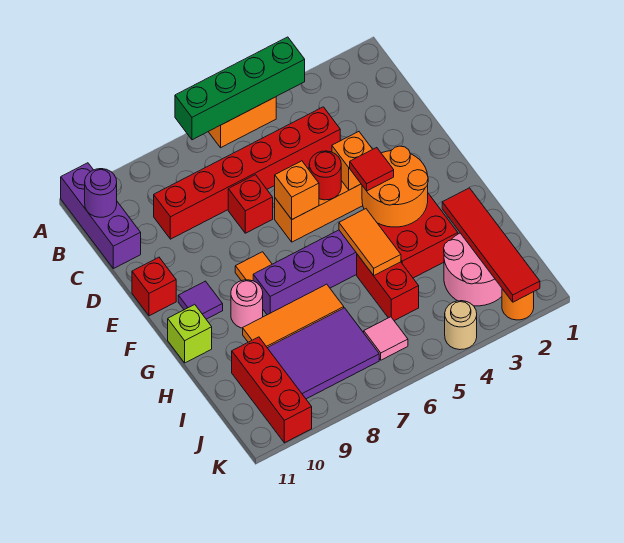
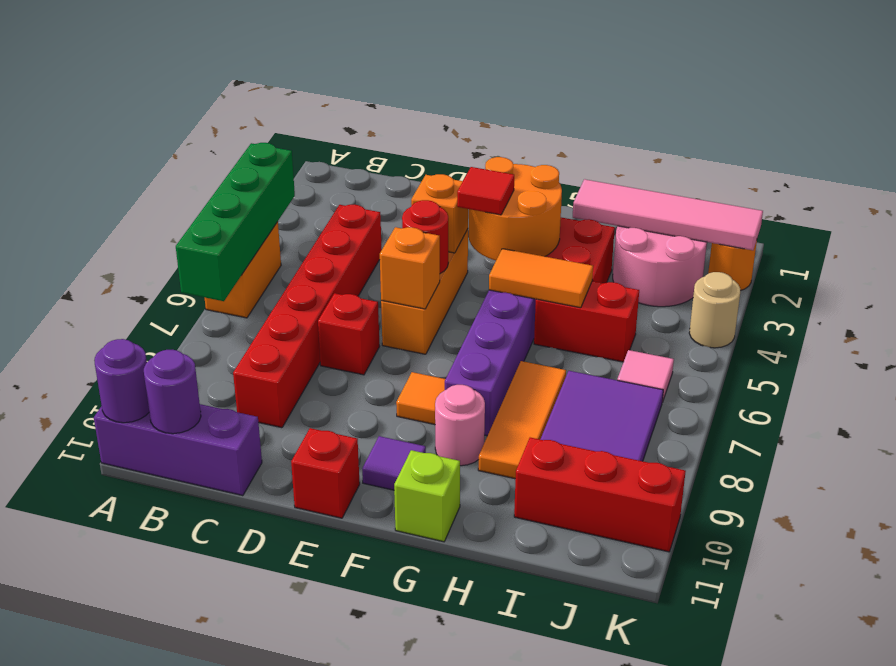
none -> purple 1x1 round brick [95,339,149,423]
red 1x4 tile [442,188,540,302] -> pink 1x4 tile [573,179,763,250]

